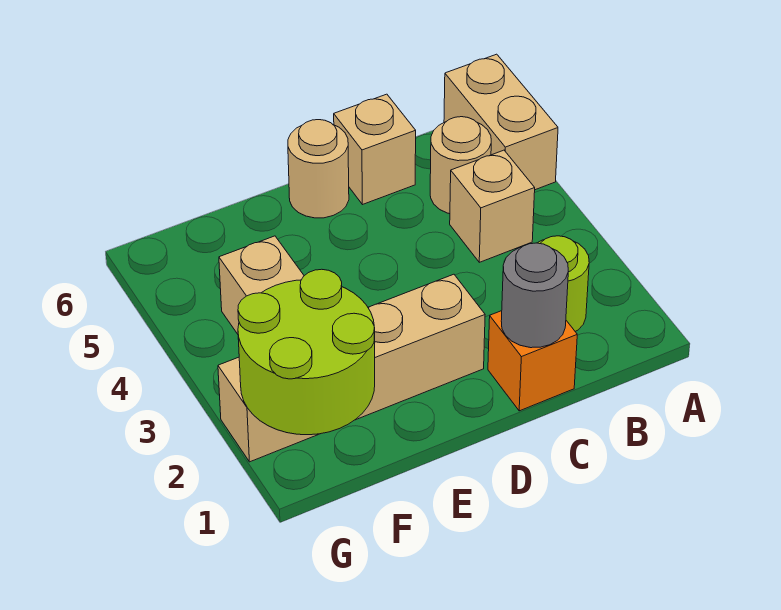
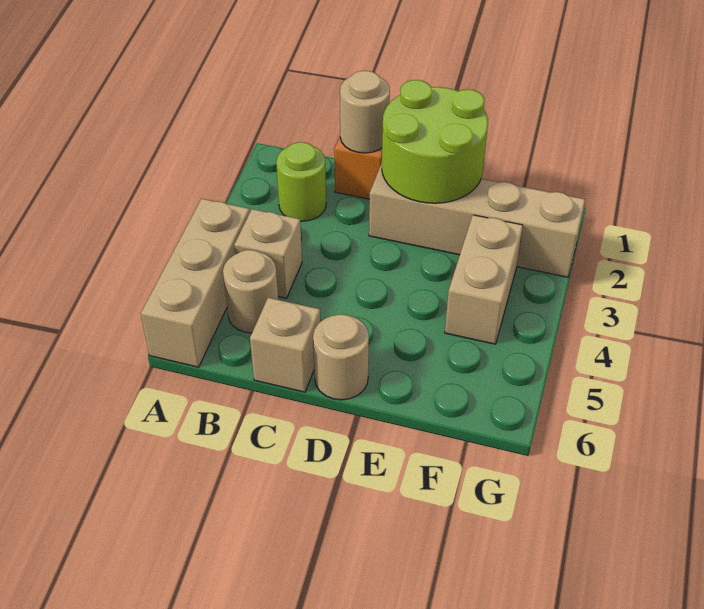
tan 1x2 brick [444,54,558,190] -> tan 1x3 brick [141,199,250,367]
grey 1x1 round brick [501,243,568,348] -> tan 1x1 round brick [340,71,390,153]
lime 2x2 round brick [238,269,375,435] -> lime 2x2 round brick moved to [382,80,488,203]

